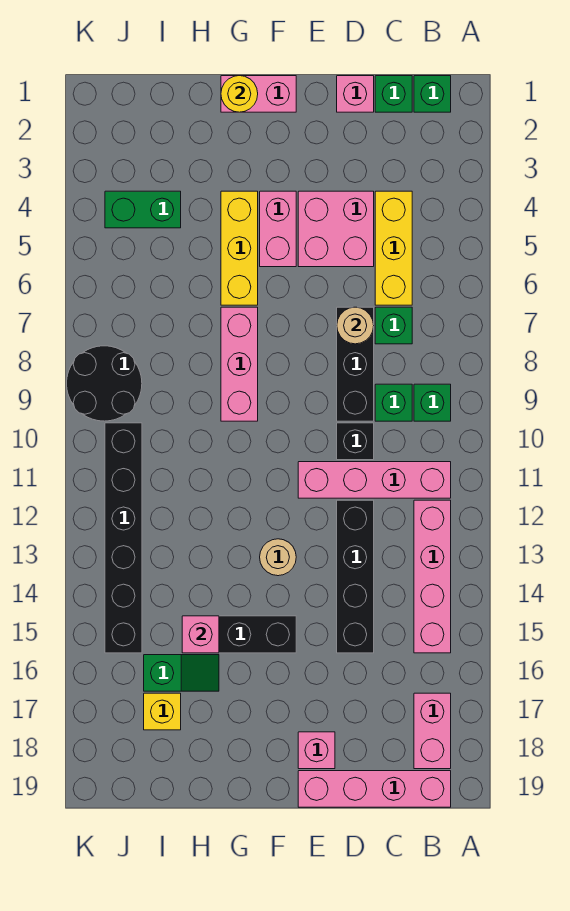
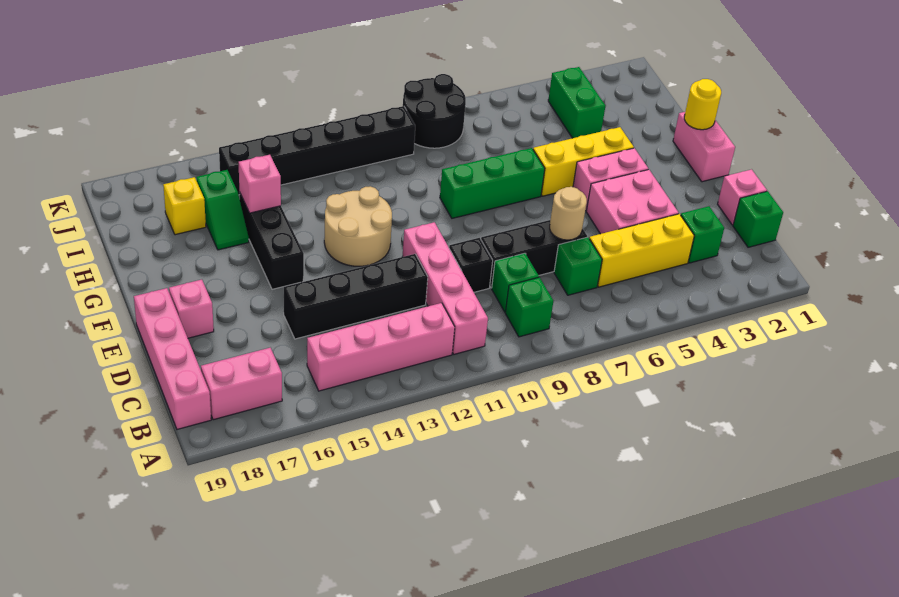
green 1x1 brick [414,76,451,112] -> green 1x1 brick moved to [681,206,724,263]
tan 1x1 round brick [260,539,296,576] -> tan 2x2 round brick [324,186,392,266]
pink 1x3 brick [221,307,258,421] -> green 1x3 brick [440,148,545,218]

